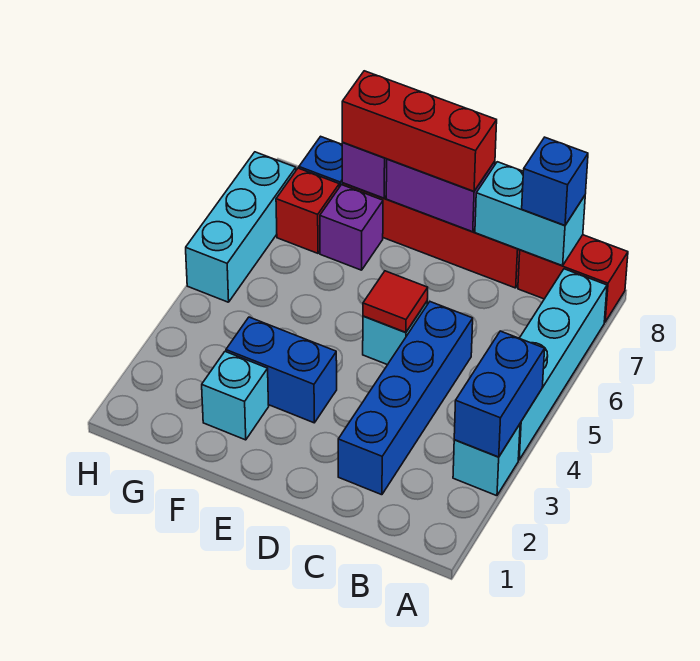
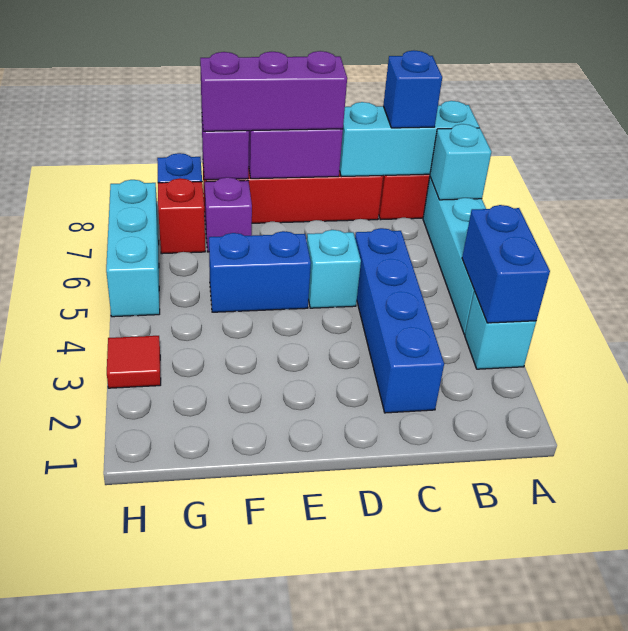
cyan 1x2 brick [475,162,585,266] -> cyan 1x3 brick [339,101,479,177]
red 1x1 tile [363,271,428,333] -> red 1x1 tile moved to [107,336,161,388]
red 1x3 brick [342,71,497,191] -> purple 1x3 brick [200,51,347,131]
blue 1x2 brick [226,317,337,423] -> blue 1x2 brick moved to [209,231,311,312]
cyan 1x1 brick [202,352,269,440] -> cyan 1x1 brick moved to [430,124,491,200]

